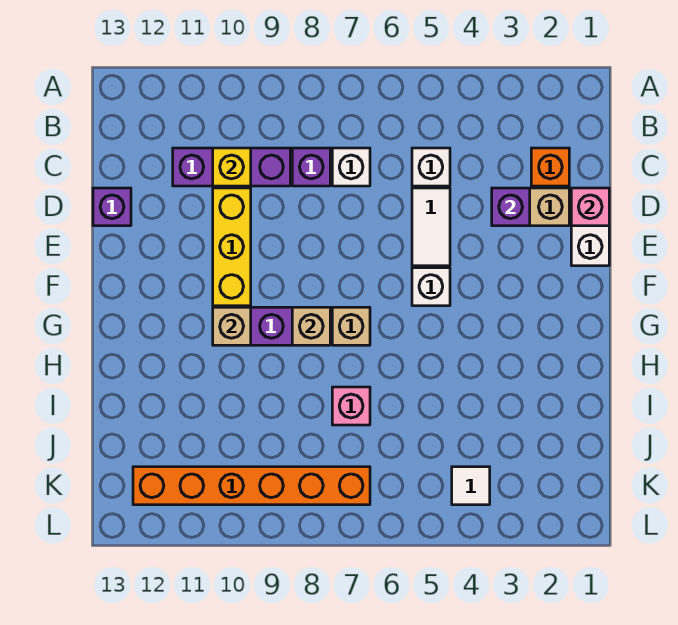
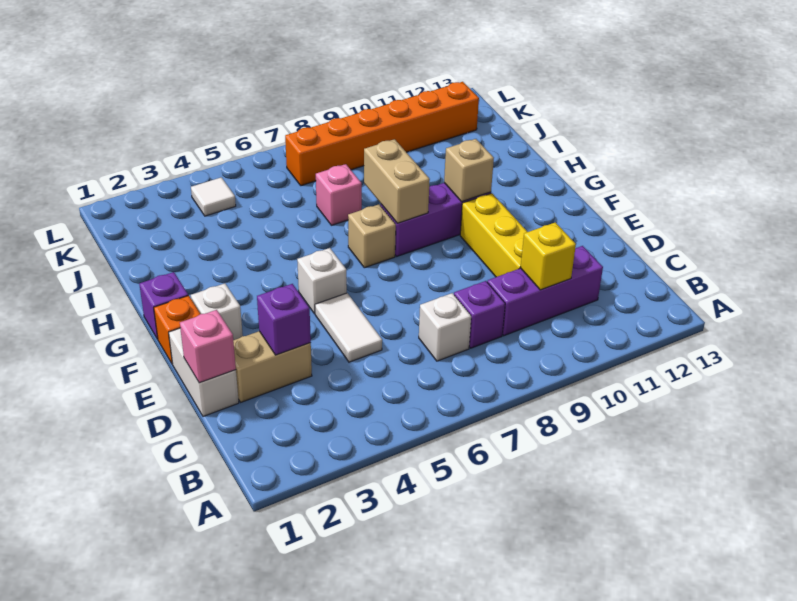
orange 1x1 brick [531,148,569,186] -> orange 1x1 brick moved to [154,295,200,364]
white 1x1 brick [412,148,450,186] -> white 1x1 brick moved to [191,283,243,340]
purple 1x1 brick [93,188,131,226] -> purple 1x1 brick moved to [139,272,188,339]
tan 1x1 brick [292,307,330,345] -> tan 1x2 brick [364,139,430,223]

